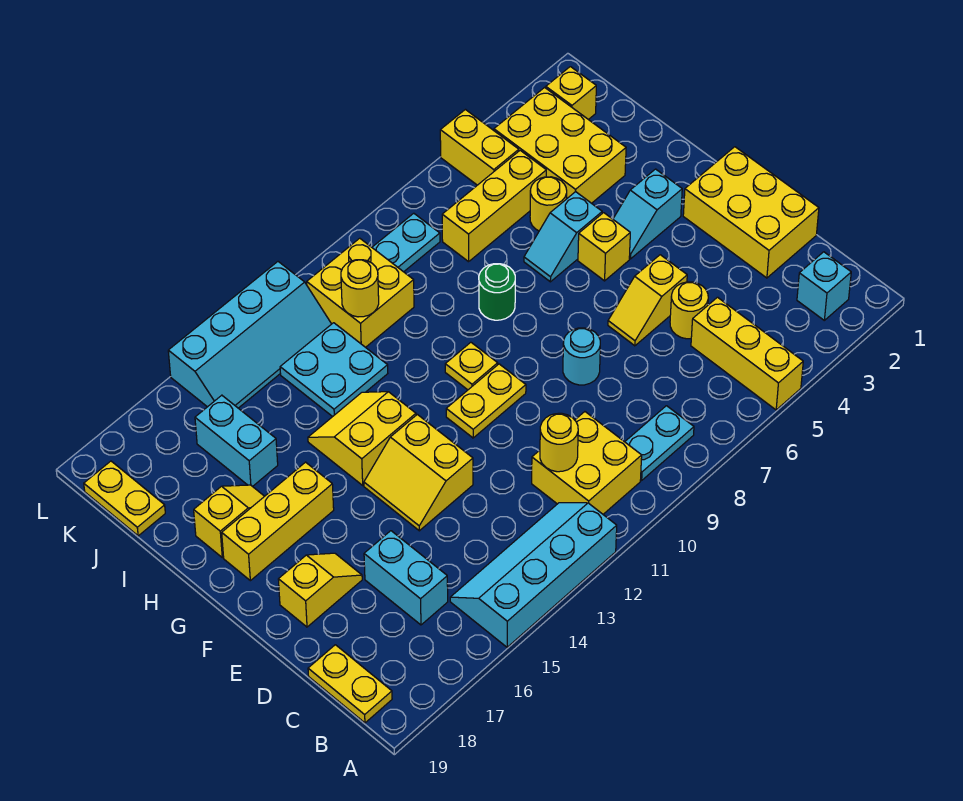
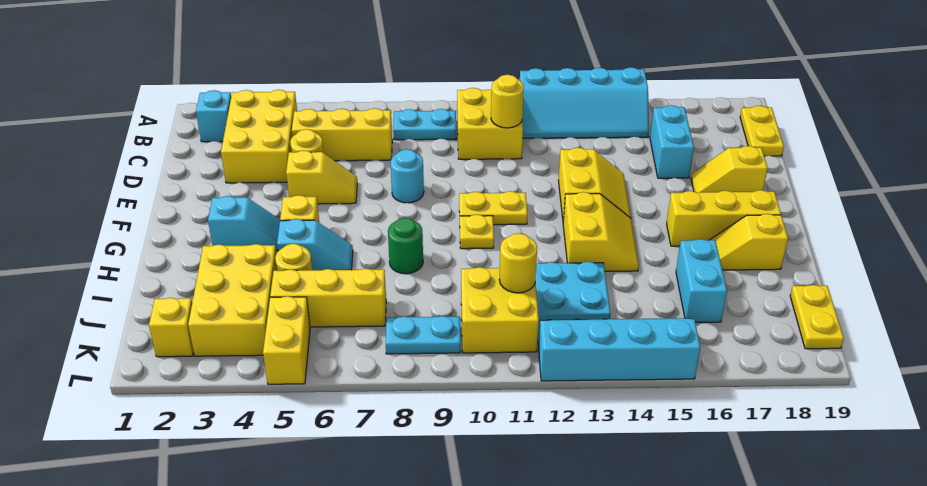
yellow 1x3 brick [691,297,803,410] -> yellow 1x3 brick turned to [292,108,392,161]
yellow 2x3 brick [683,147,819,278] -> yellow 2x3 brick moved to [221,90,297,183]
yellow 2x2 slope [308,392,416,485] -> yellow 2x2 slope turned to [563,192,639,271]

